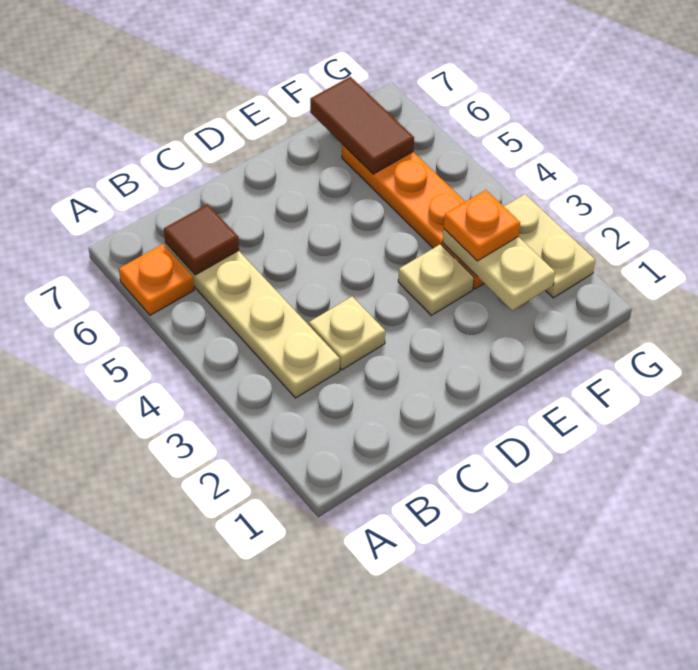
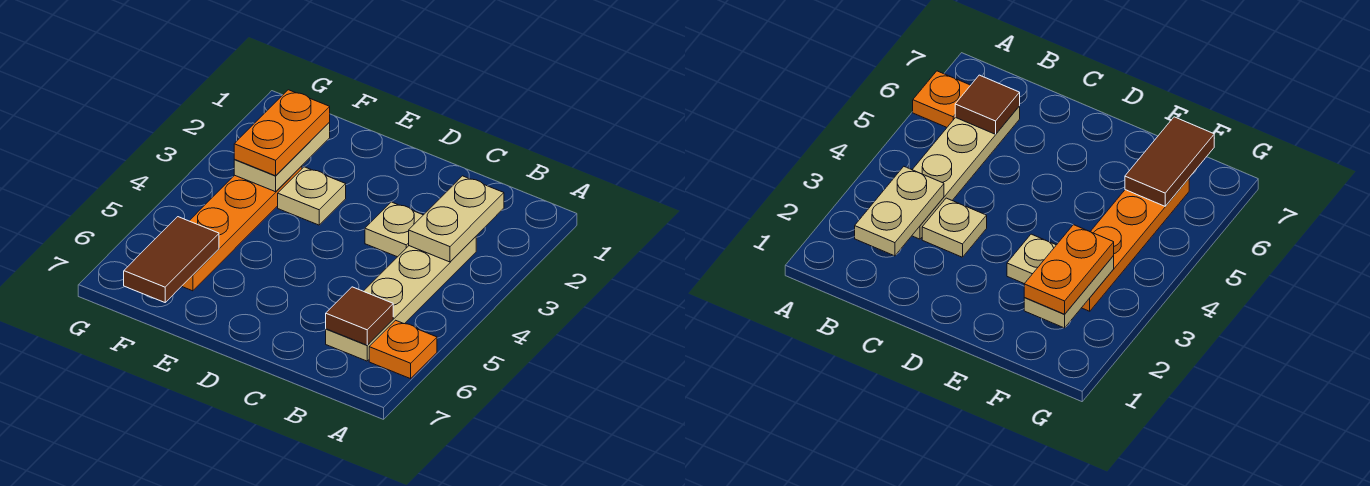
orange 1x1 plate [444,190,520,261] -> orange 1x2 plate [234,90,330,176]
tan 1x2 plate [504,194,595,298] -> tan 1x2 plate moved to [409,176,504,262]

